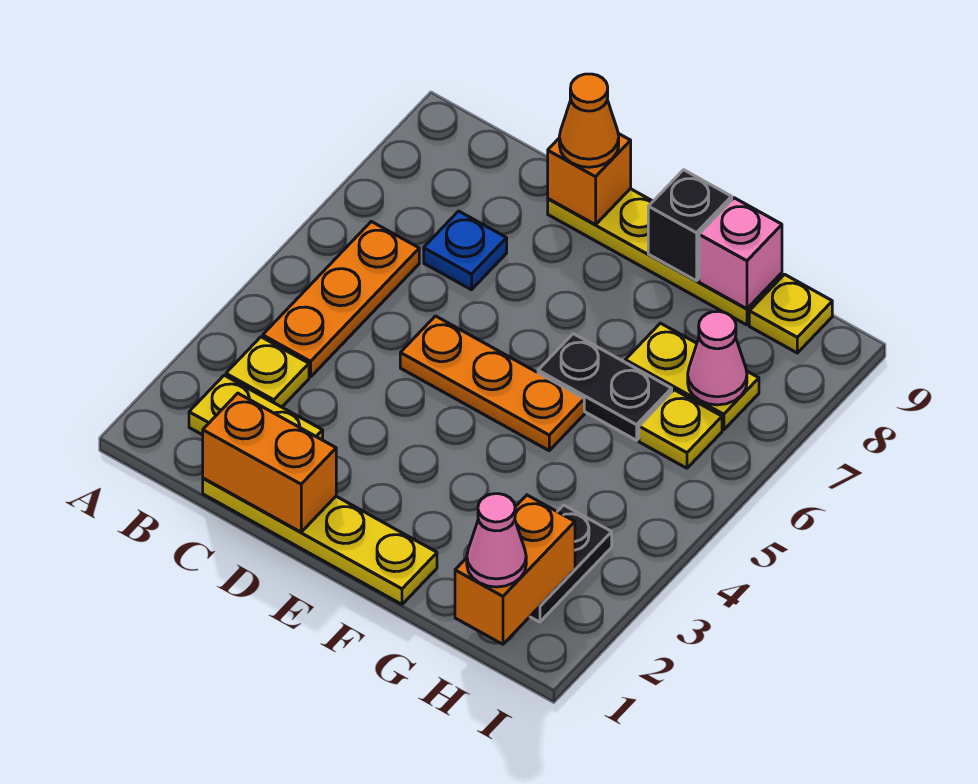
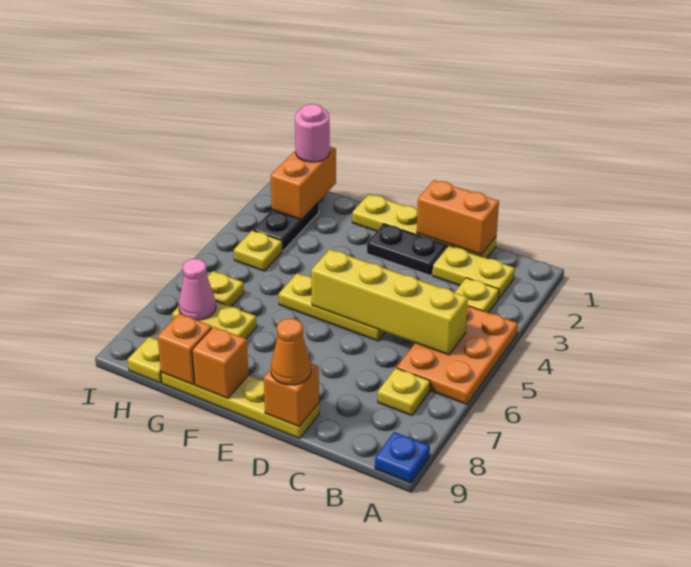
orange 1x3 plate [263,221,419,377] -> orange 2x3 plate [397,305,518,404]
none -> yellow 1x4 brick [311,249,468,355]
none -> yellow 1x1 plate [378,368,430,416]
blue 1x1 plate [424,211,507,290] -> blue 1x1 plate moved to [375,432,430,483]
orange 1x3 plate [400,316,584,451] -> yellow 1x3 plate [279,273,385,341]
black 1x2 plate [538,334,672,440] -> black 1x2 plate moved to [367,224,447,276]
black 1x1 brick [648,170,732,281] -> orange 1x1 brick [192,327,249,398]
pink 1x1 brick [699,198,782,309] -> orange 1x1 brick [157,314,212,385]
pink 1x1 cone [467,494,526,587] -> pink 1x1 round brick [295,104,330,162]
none -> yellow 1x1 plate [234,230,283,271]

